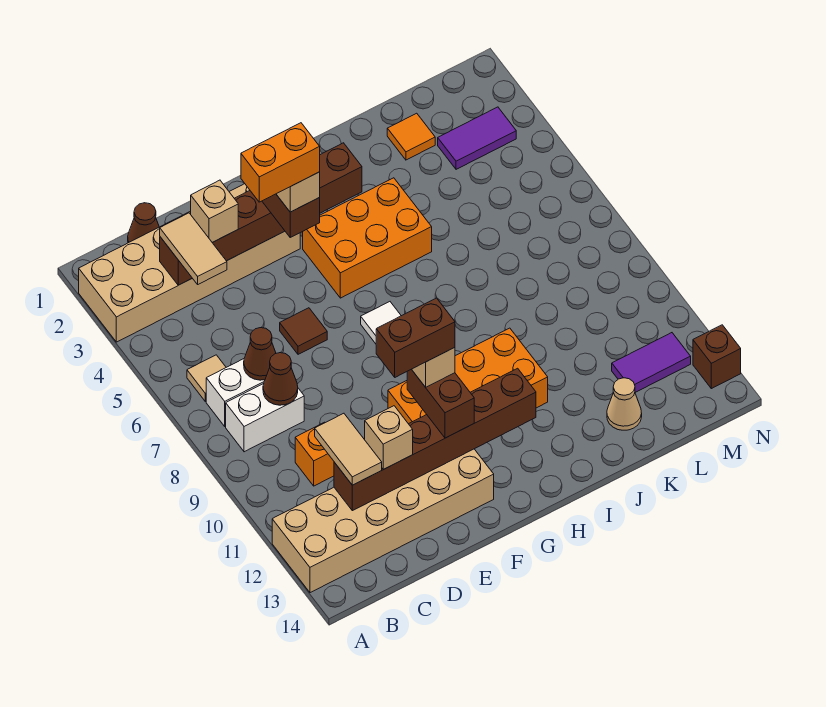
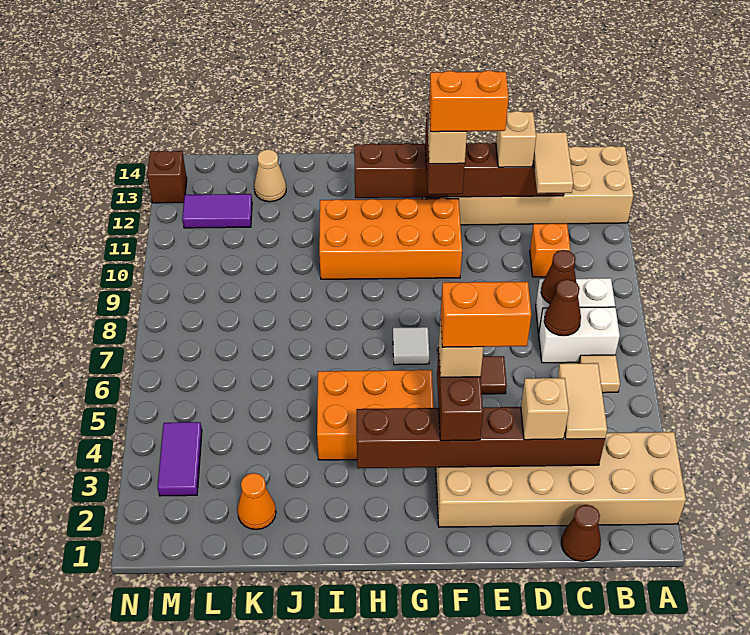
brown 1x2 brick [376,298,455,377] -> orange 1x2 brick [429,70,509,132]
orange 1x1 tile [387,113,435,160] -> orange 1x1 cone [237,473,276,530]
purple 1x2 tile [438,107,516,169] -> purple 1x2 tile turned to [158,422,202,496]

